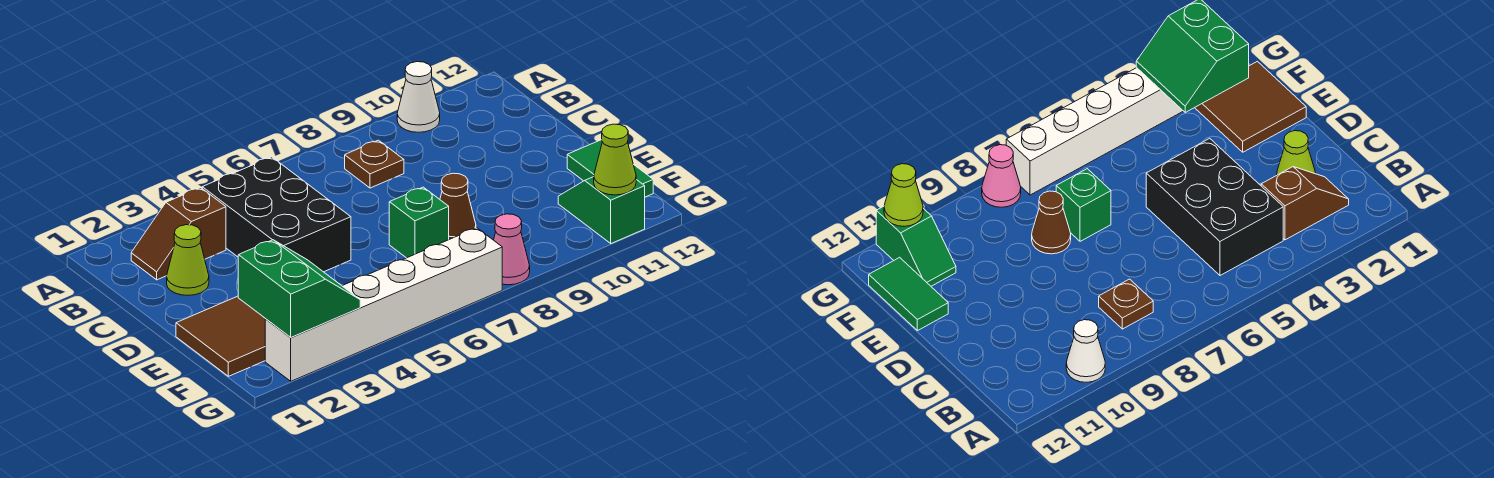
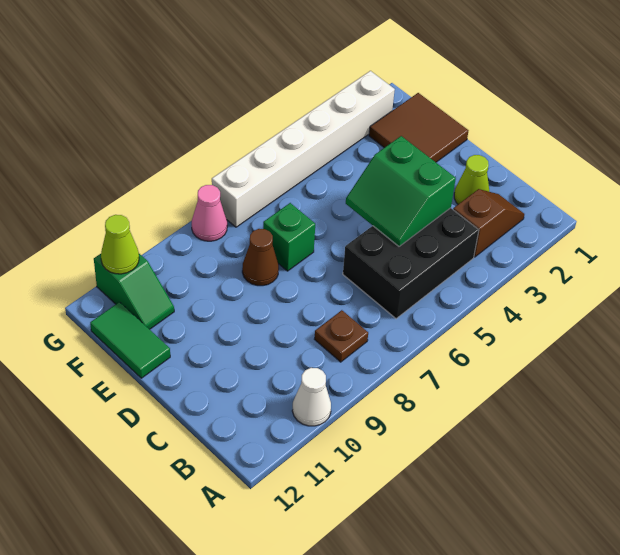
black 2x3 brick [202,157,351,272] -> black 2x3 brick turned to [343,208,479,319]
green 2x2 slope [238,240,360,338] -> green 2x2 slope moved to [346,136,456,246]

